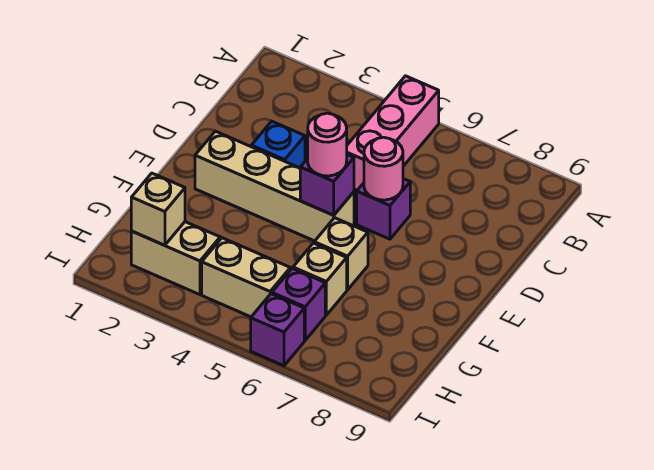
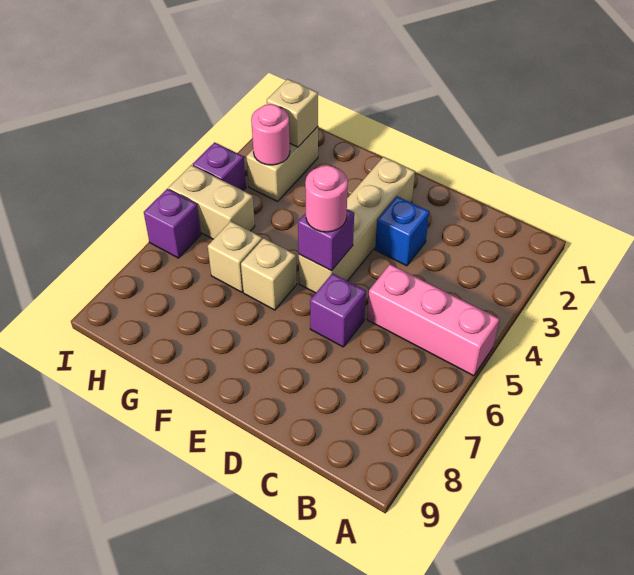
pink 1x1 round brick [364,137,403,200] -> pink 1x1 round brick moved to [251,104,290,165]
tan 1x2 brick [202,238,290,317] -> tan 1x2 brick turned to [169,165,255,239]
purple 1x1 brick [272,268,325,340] -> purple 1x1 brick moved to [193,142,246,190]

